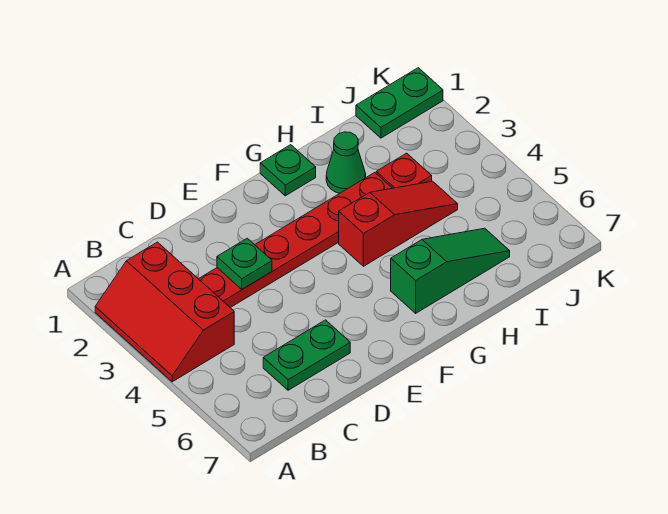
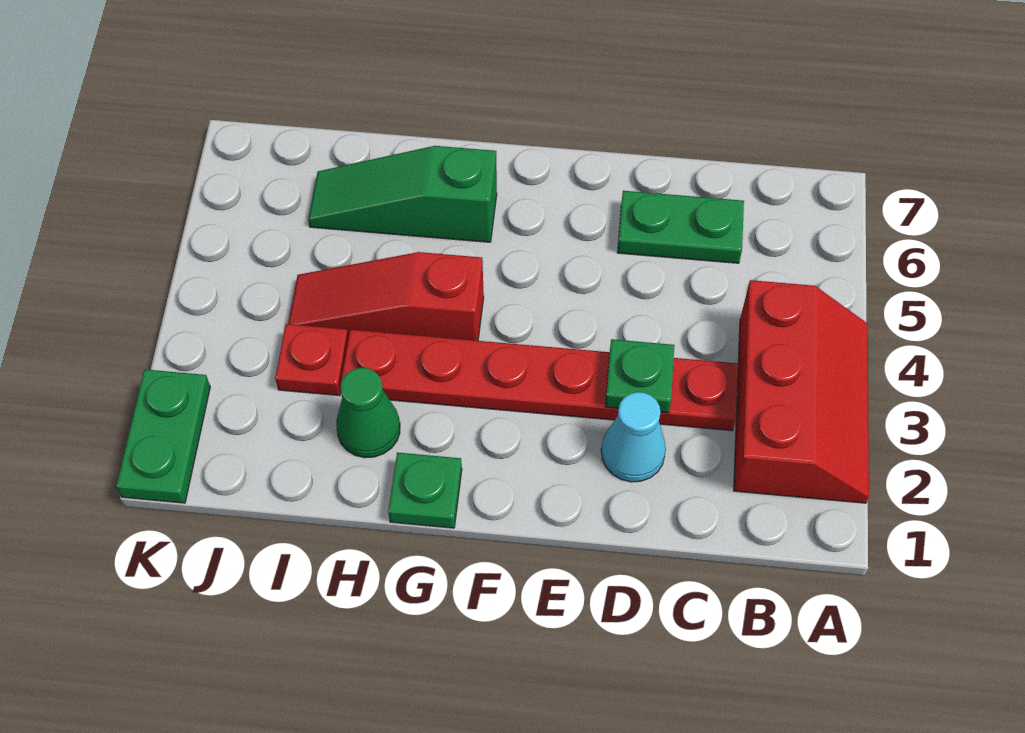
none -> cyan 1x1 cone [601,392,666,482]
green 1x2 plate [356,68,443,138] -> green 1x2 plate turned to [116,369,210,503]

